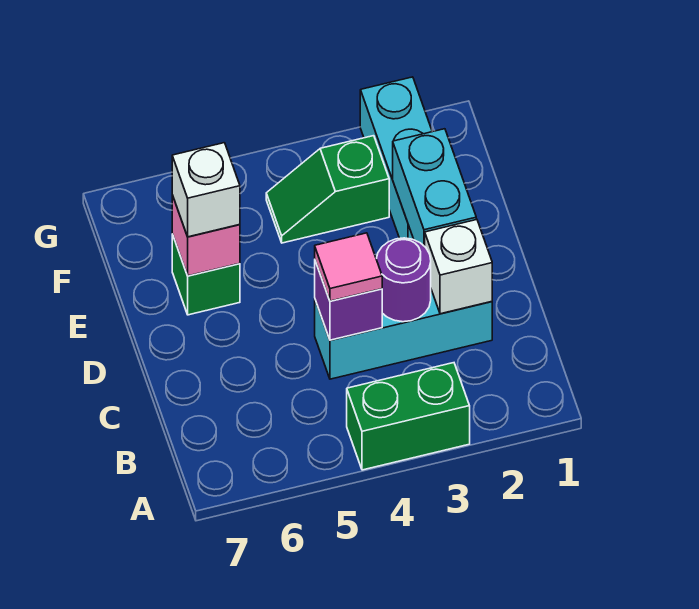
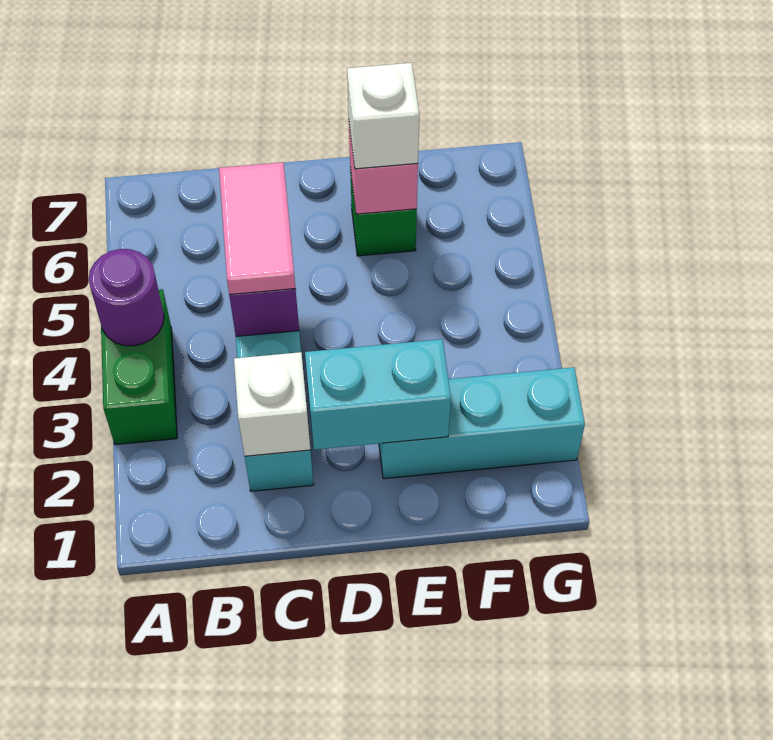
purple 1x1 round brick [376,238,431,322] -> purple 1x1 round brick moved to [89,249,164,346]
pink 1x1 tile [315,233,382,301] -> pink 1x2 tile [219,162,295,295]
green 1x2 slope [266,136,389,243] -> none

